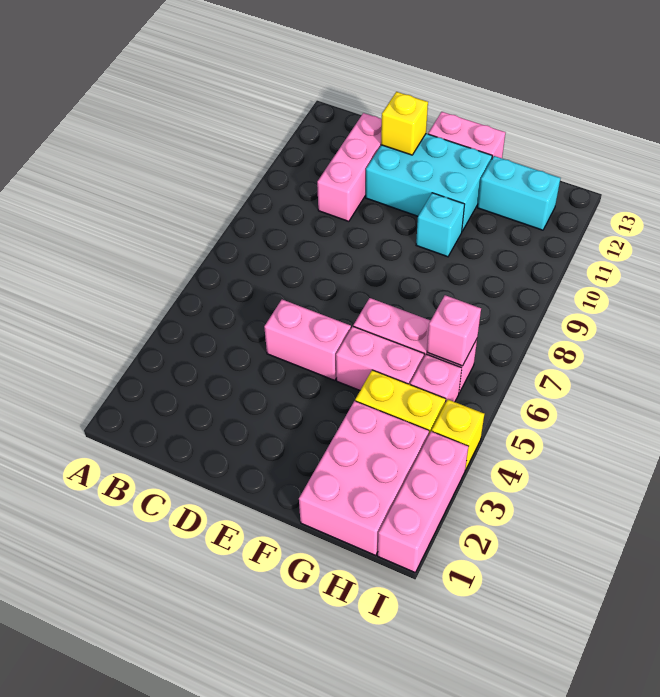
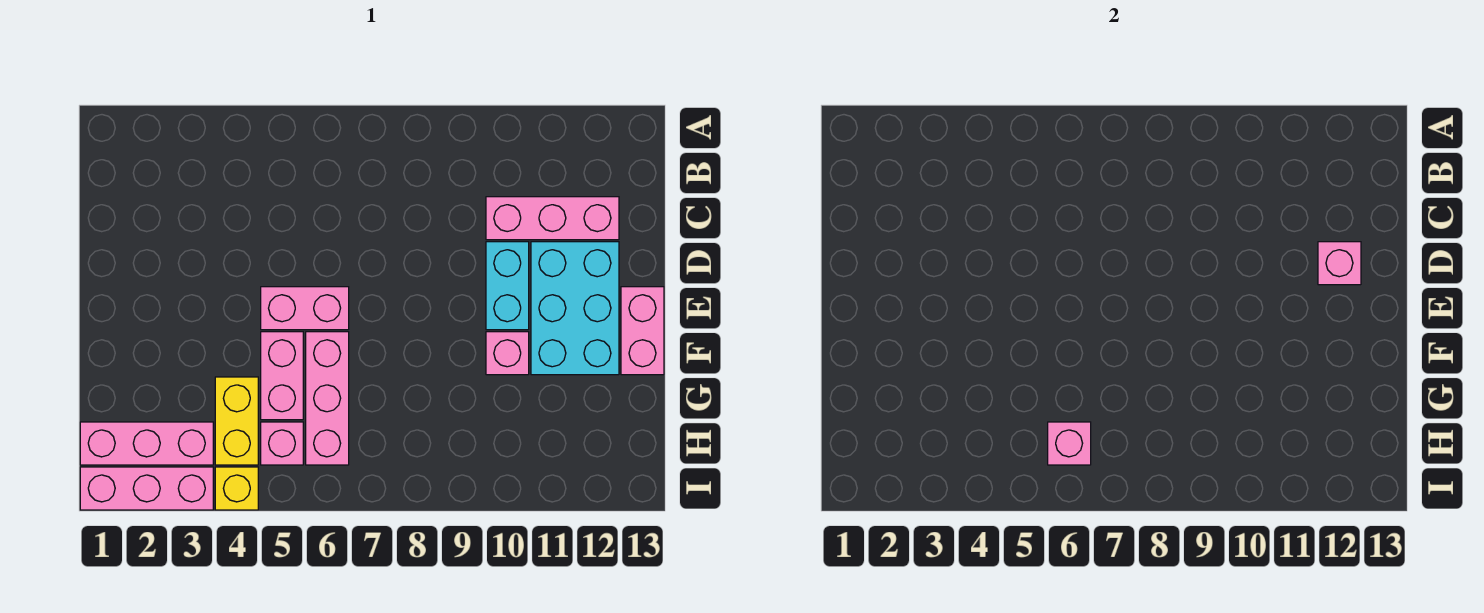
pink 1x2 brick [264,300,351,380] -> pink 1x2 brick turned to [261,287,349,330]
yellow 1x1 brick [381,92,428,155] -> pink 1x1 brick [1318,242,1361,285]
cyan 1x1 brick [416,193,465,257] -> pink 1x1 brick [486,332,529,375]
pink 2x3 brick [299,401,429,556] -> pink 1x3 brick [80,422,213,465]
cyan 1x2 brick [478,156,560,230] -> cyan 1x2 brick moved to [486,242,529,330]

